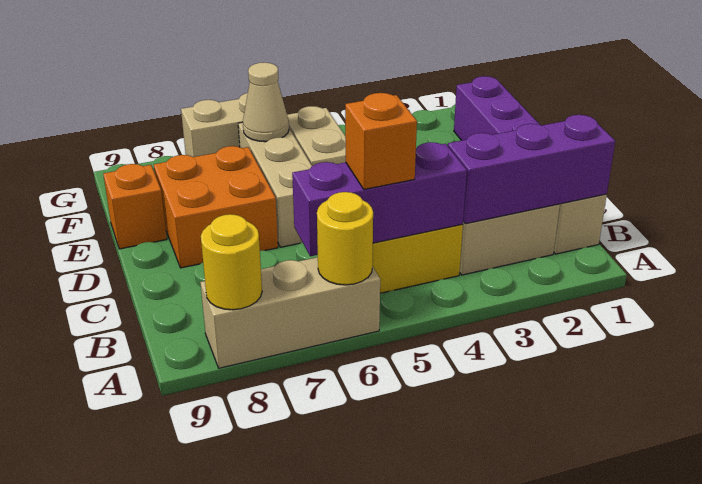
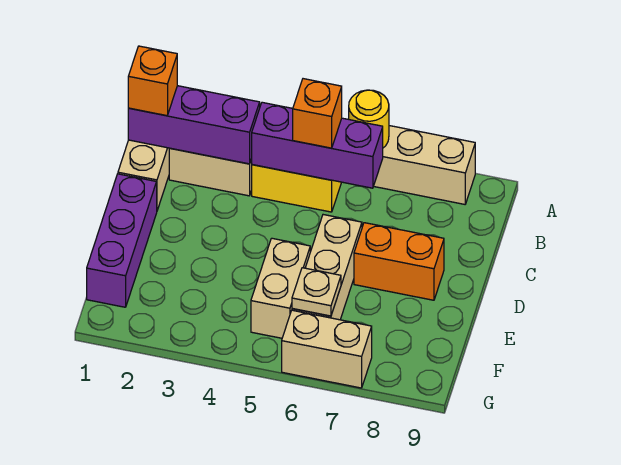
yellow 1x1 round brick [201,214,262,310] -> none
orange 2x2 brick [154,146,278,268] -> orange 1x2 brick [354,223,444,300]
orange 1x1 brick [103,164,167,249] -> orange 1x1 brick moved to [128,46,177,116]
tan 1x1 cone [243,62,289,142] -> tan 1x1 plate [292,268,341,316]

